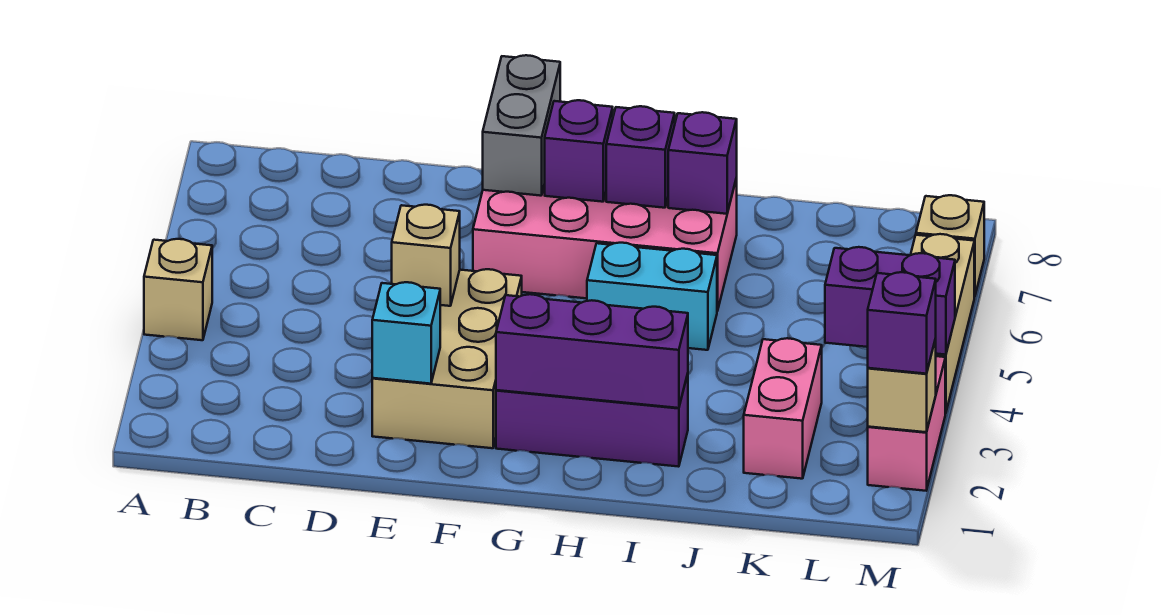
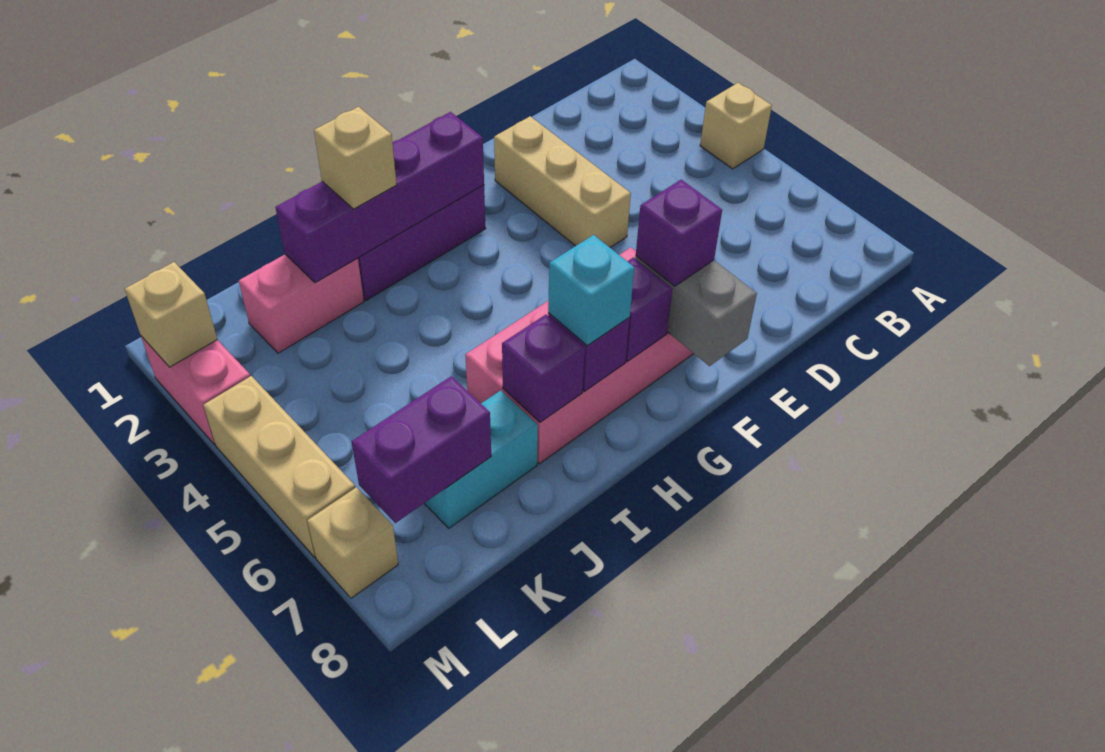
tan 2x3 brick [372,269,522,448] -> tan 1x3 brick [494,116,631,247]
cyan 1x1 brick [372,282,440,384] -> cyan 1x1 brick moved to [548,235,634,346]
tan 1x1 brick [392,205,460,306] -> tan 1x1 brick moved to [314,107,397,209]
purple 1x3 brick [496,294,688,408] -> purple 1x4 brick [275,112,484,283]
cyan 1x2 brick [587,243,717,350] -> cyan 1x2 brick moved to [424,390,538,528]
pink 1x2 brick [744,338,822,479] -> pink 1x2 brick turned to [239,255,364,353]
purple 1x2 brick [825,247,955,355] -> purple 1x2 brick moved to [352,376,491,523]
purple 1x1 brick [868,272,936,374] -> purple 1x1 brick moved to [636,180,722,286]

